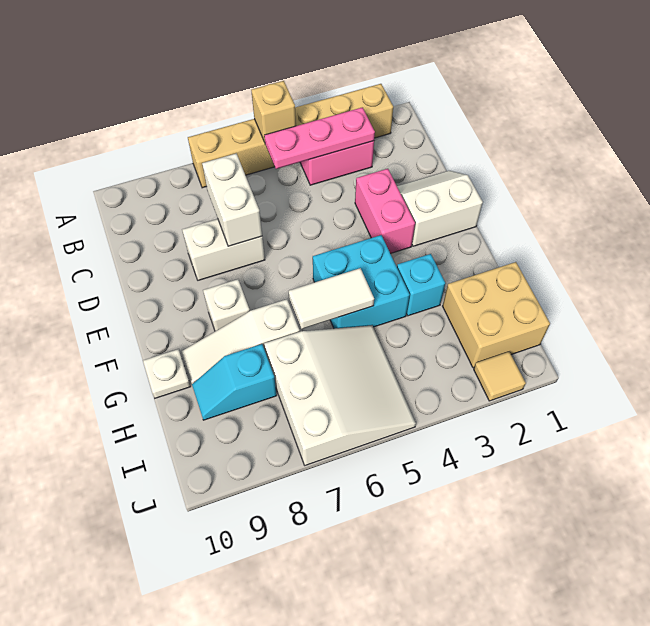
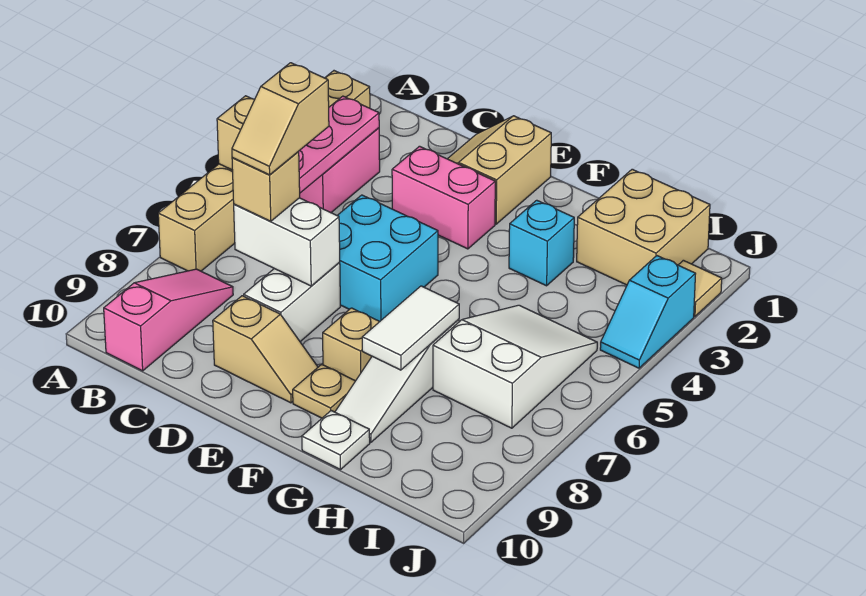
none -> pink 1x3 slope [104,269,233,371]
none -> tan 1x2 slope [232,63,329,175]
none -> tan 1x1 brick [232,152,300,221]
white 2x2 slope [397,171,483,246] -> tan 2x2 slope [448,116,551,224]
none -> tan 1x2 slope [213,296,318,403]
cyan 2x2 brick [313,235,410,329] -> cyan 2x2 brick moved to [337,195,438,321]
white 1x1 brick [203,279,250,331] -> tan 1x1 brick [323,308,380,381]
none -> tan 1x1 plate [293,364,355,418]
white 1x2 tile [289,268,374,329] -> white 1x2 tile moved to [362,286,459,370]
white 3x3 slope [264,326,416,465] -> white 2x3 slope [433,305,597,428]
cyan 1x2 slope [192,344,277,420] -> cyan 1x2 slope moved to [600,256,695,368]

